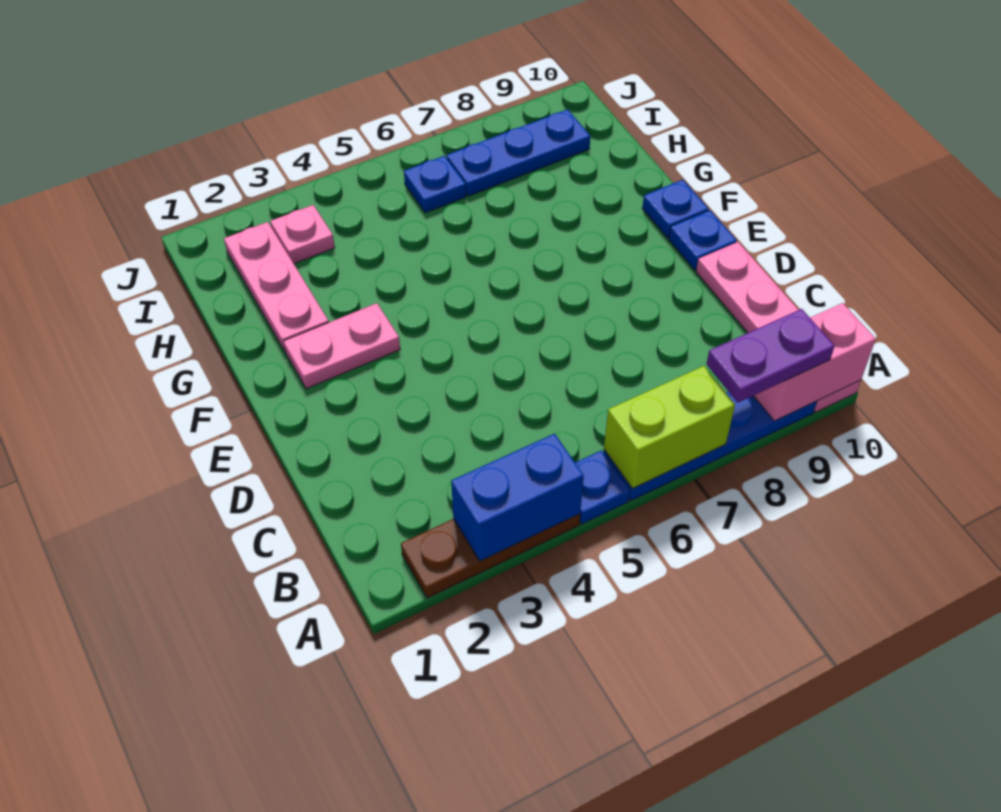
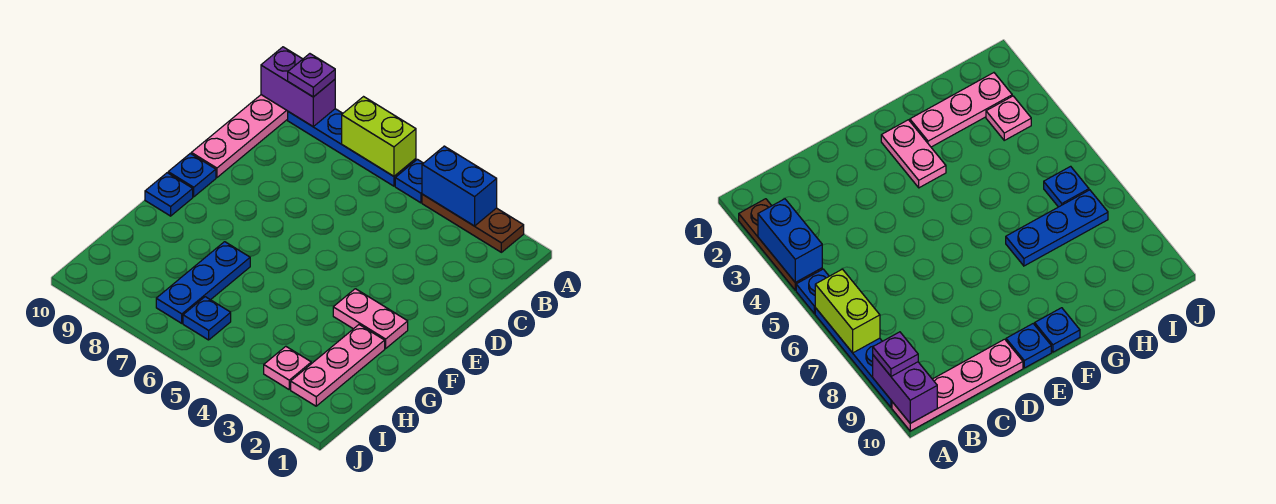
purple 1x2 plate [707,309,835,403] -> purple 1x1 plate [288,54,335,97]
pink 1x2 brick [754,303,876,421] -> purple 1x2 brick [261,47,335,126]
blue 1x3 plate [447,109,590,196] -> blue 1x3 plate turned to [156,242,250,323]

